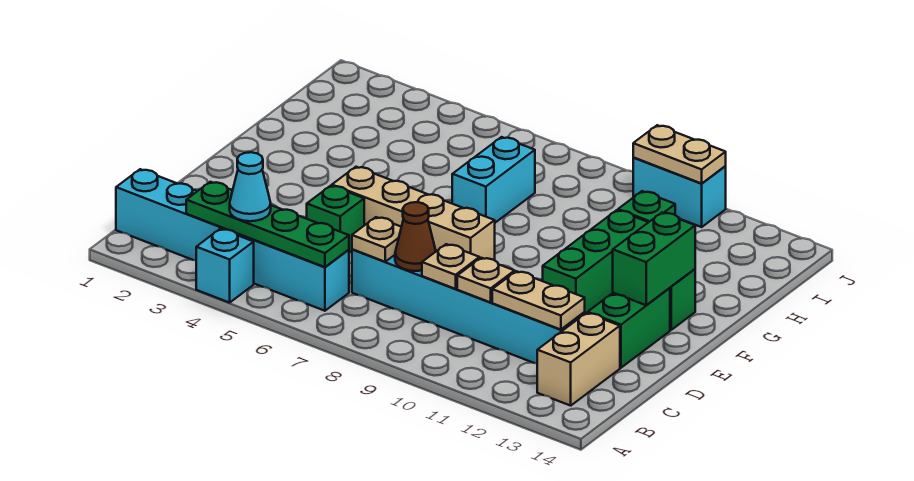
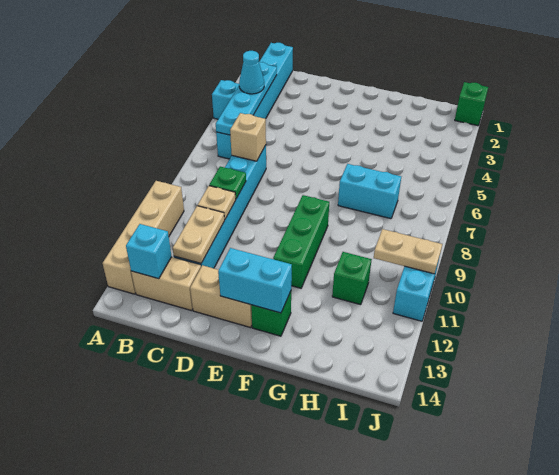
green 1x4 plate [186,182,349,267] -> cyan 1x4 plate [216,62,277,135]
none -> cyan 1x1 brick [126,224,172,279]
tan 1x1 plate [352,217,401,262] -> tan 1x1 brick [230,113,266,161]
brown 1x1 cone [395,202,436,271] -> none
tan 1x1 plate [422,244,479,289] -> green 1x1 plate [209,167,246,199]
green 1x1 brick [307,186,364,253] -> green 1x1 brick moved to [455,82,488,126]
green 1x2 brick [588,288,670,368] -> tan 1x2 brick [190,265,252,328]
tan 1x4 brick [332,167,495,260] -> tan 1x4 brick moved to [103,181,184,294]
green 1x3 brick [543,210,648,313] -> green 1x3 brick turned to [273,195,329,288]
green 1x2 brick [613,213,695,305] -> cyan 1x2 brick [218,248,292,313]
tan 1x2 plate [633,125,726,183] -> tan 1x2 plate turned to [374,229,442,274]

